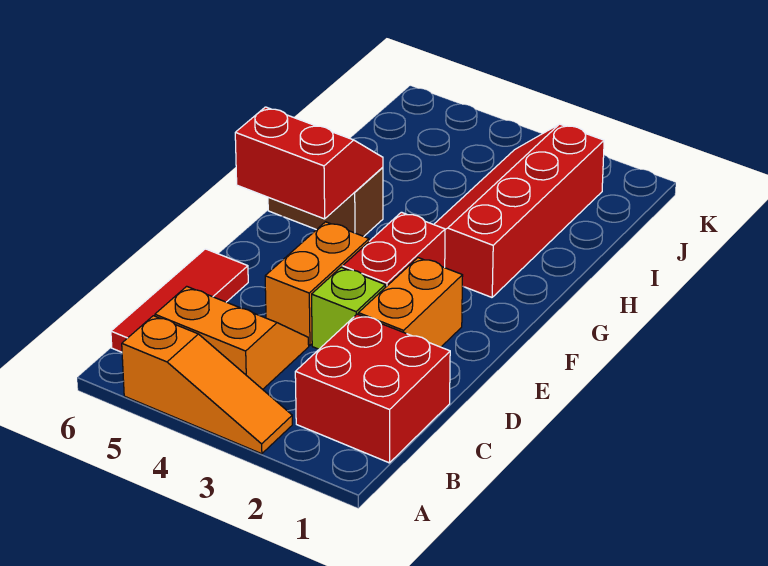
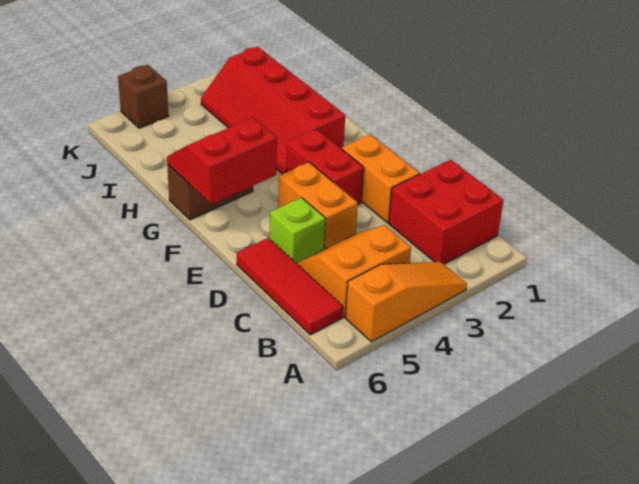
lime 1x1 brick [312,267,385,349] -> lime 1x1 brick moved to [270,198,326,263]
none -> brown 1x1 brick [118,65,169,128]

